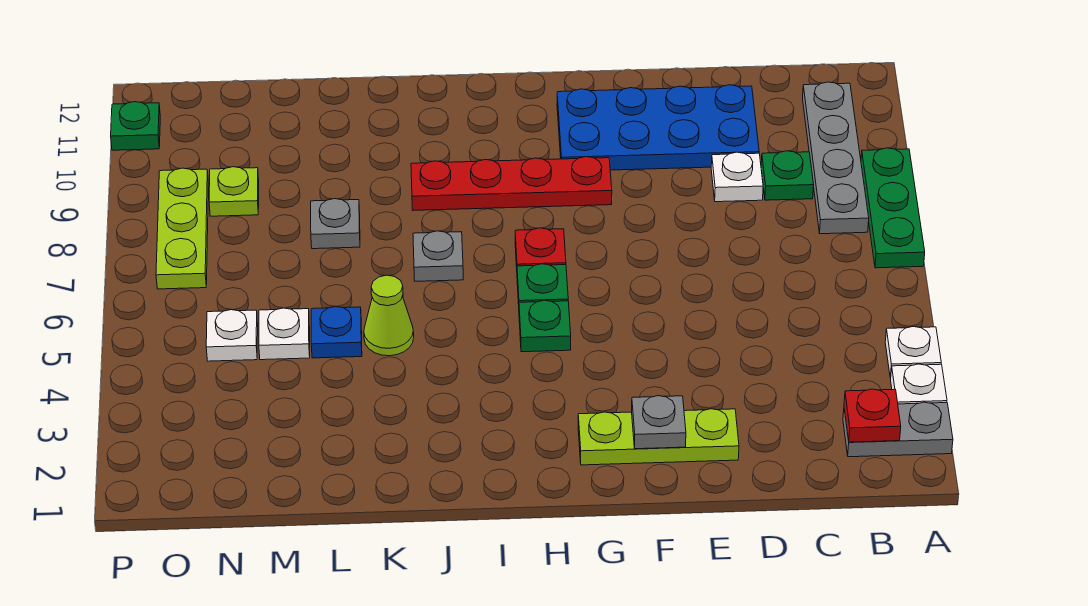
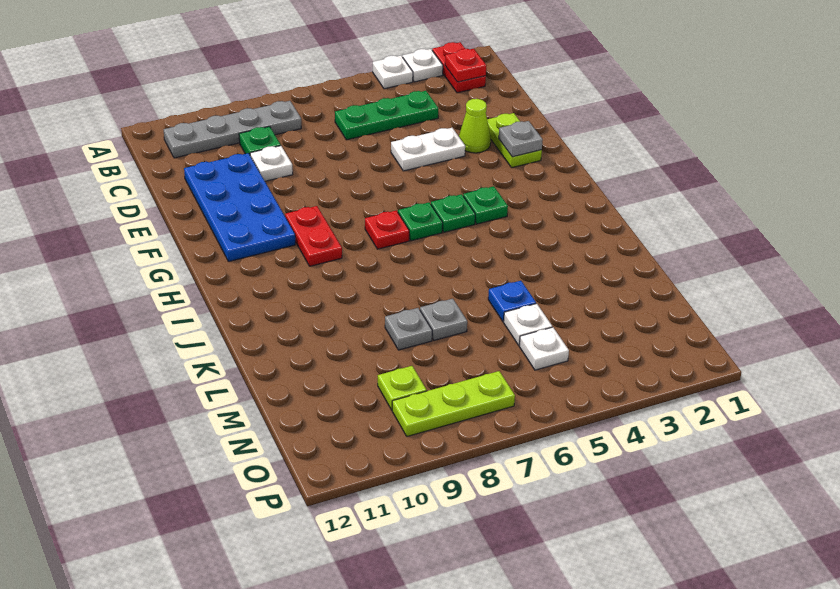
grey 1x2 plate [843,402,953,457] -> red 1x2 plate [432,42,486,93]
green 1x3 plate [861,148,925,268] -> green 1x3 plate moved to [335,91,438,140]
lime 1x3 plate [578,409,739,465] -> lime 1x2 plate [487,113,542,168]
none -> white 1x2 plate [391,128,465,171]
red 1x4 plate [411,157,612,210] -> red 1x2 plate [285,206,342,266]
grey 1x1 plate [413,231,463,281] -> grey 1x1 plate moved to [420,299,467,340]
lime 1x1 cone [364,275,414,356] -> lime 1x1 cone moved to [459,99,491,153]
green 1x1 plate [111,102,160,150] -> green 1x1 plate moved to [463,186,508,224]

